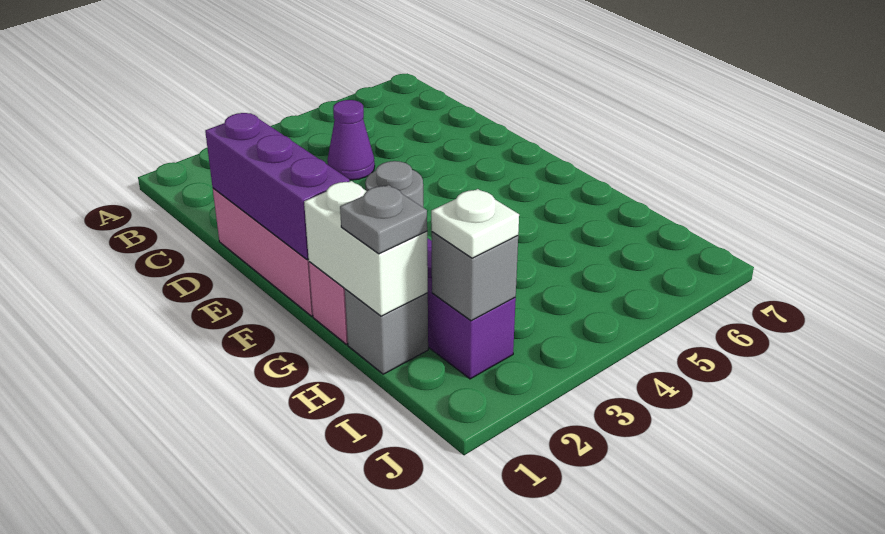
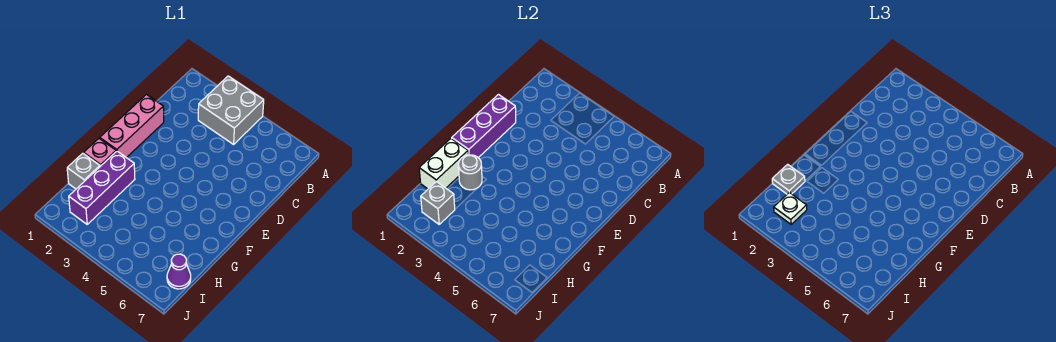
none -> grey 2x2 brick [198,76,264,144]
purple 1x1 cone [327,100,375,180] -> purple 1x1 cone moved to [167,254,191,289]

